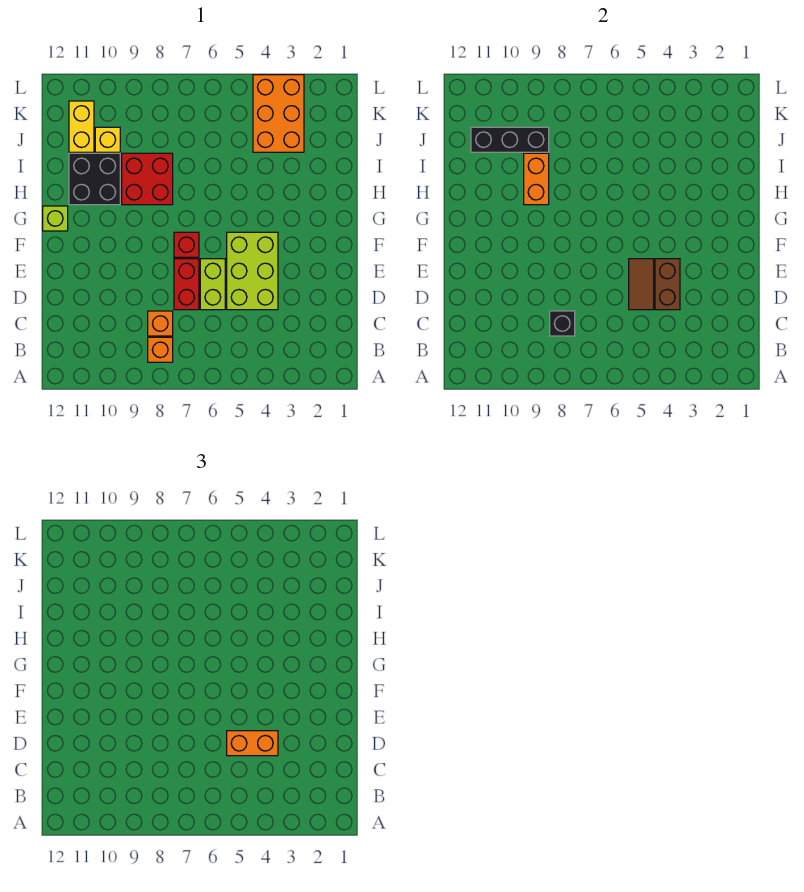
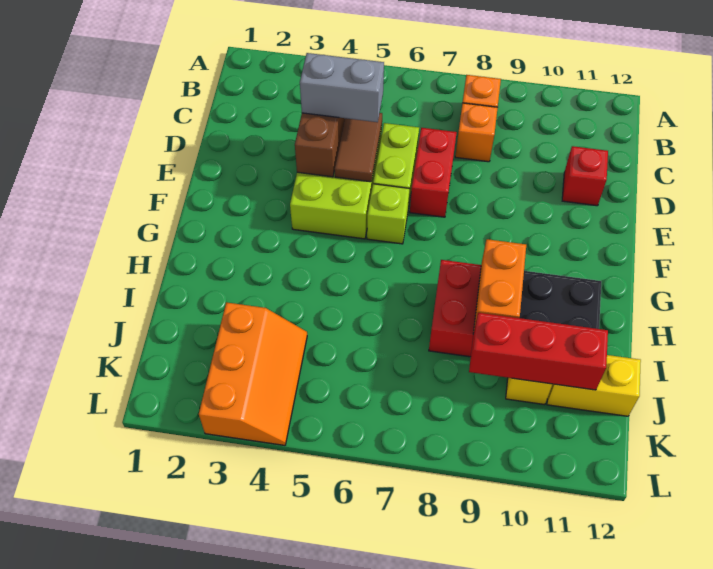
black 1x1 brick [550,311,575,336] -> none
orange 1x2 brick [227,731,278,756] -> grey 1x2 brick [300,53,384,122]
red 1x1 brick [174,232,199,257] -> red 1x1 brick moved to [562,146,608,206]
lime 1x1 brick [43,206,68,231] -> lime 1x1 brick moved to [367,184,409,244]
orange 2x3 brick [253,75,304,152] -> orange 2x3 slope [199,302,307,445]
black 1x3 brick [471,127,549,152] -> red 1x3 brick [469,313,608,390]
yellow 1x2 brick [69,101,94,152] -> yellow 1x2 brick turned to [547,355,641,416]

